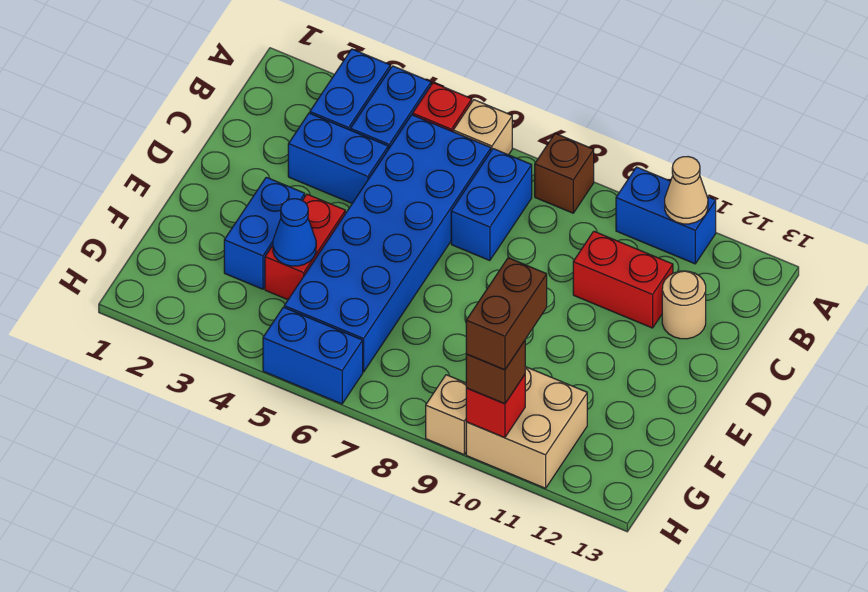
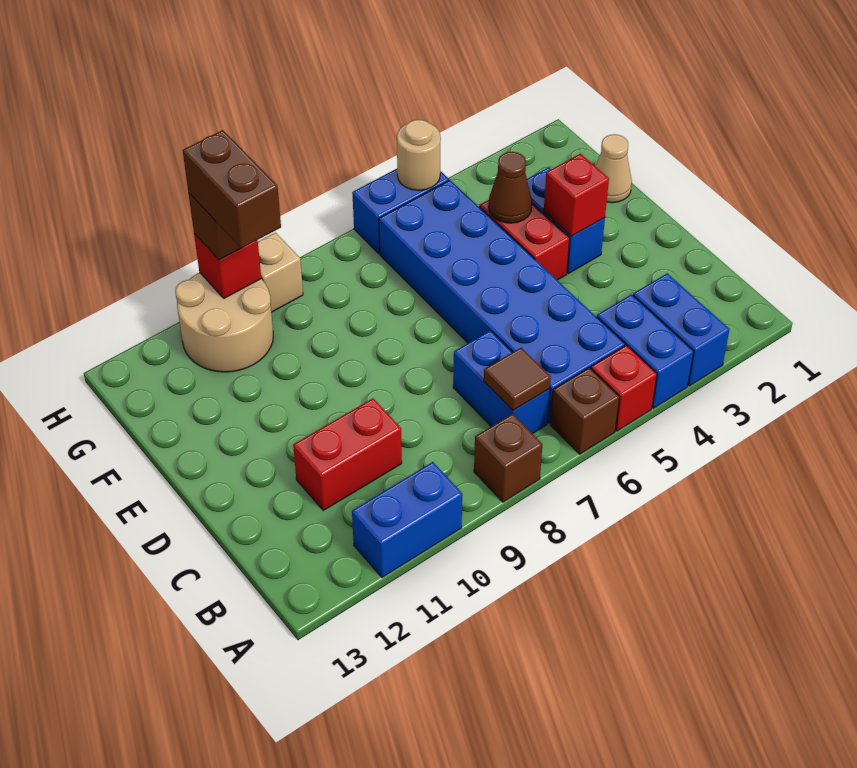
tan 1x1 brick [453,100,512,155] -> brown 1x1 brick [550,368,619,454]
tan 1x1 cone [665,157,708,224] -> tan 1x1 cone moved to [595,134,632,203]
none -> brown 1x1 tile [484,348,551,410]
blue 1x2 brick [288,113,388,203] -> none
tan 1x1 round brick [662,271,706,339] -> tan 1x1 round brick moved to [397,120,441,191]
none -> red 1x1 brick [544,154,609,236]
blue 1x1 cone [273,199,316,266] -> brown 1x1 cone [488,152,532,223]
tan 2x2 brick [466,367,587,488] -> tan 2x2 round brick [175,272,273,372]

